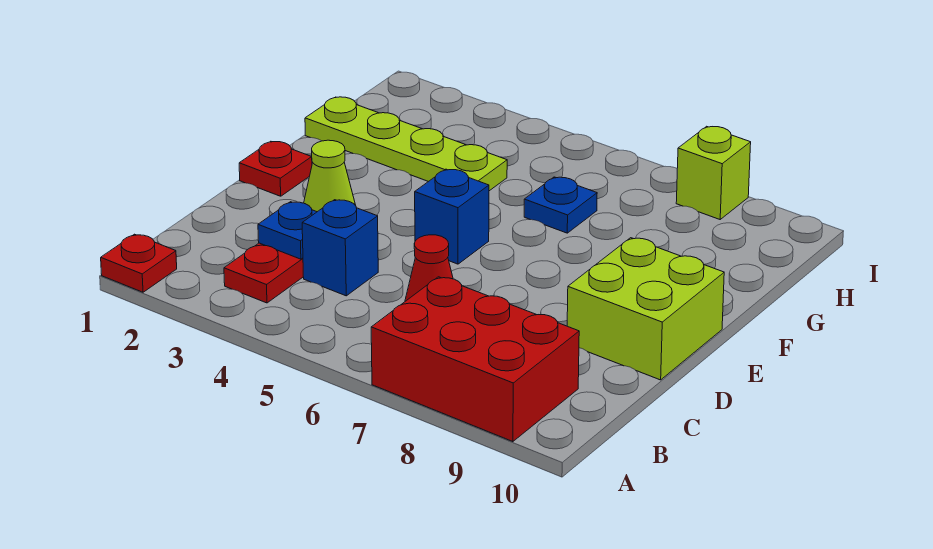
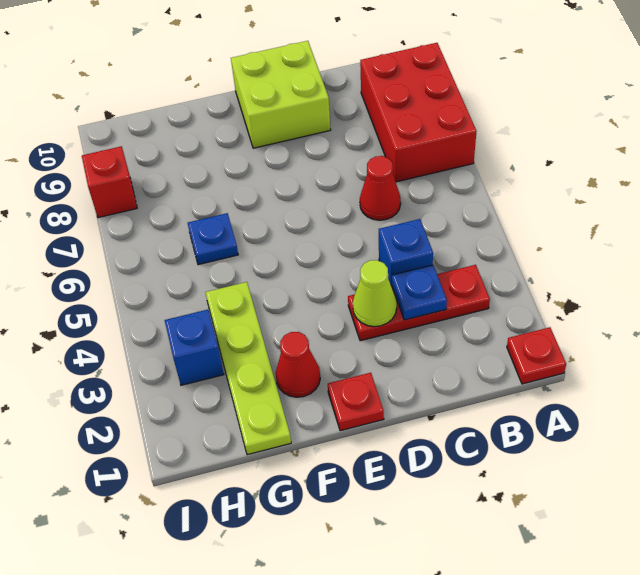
blue 1x1 brick [415,169,489,264] -> blue 1x1 brick moved to [165,310,224,385]
none -> red 1x1 cone [276,332,320,397]
lime 1x1 brick [676,126,751,219] -> red 1x1 brick [82,146,137,218]

